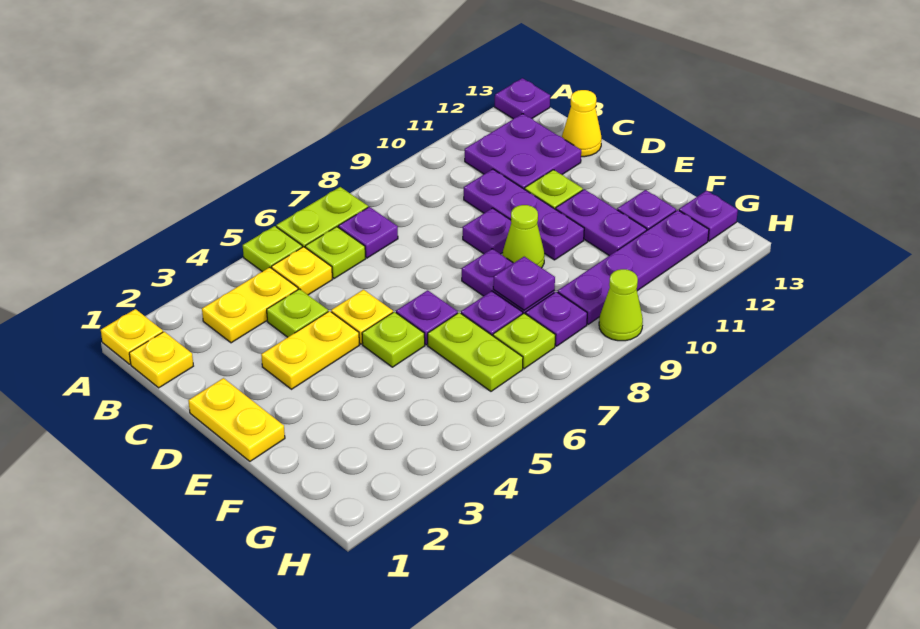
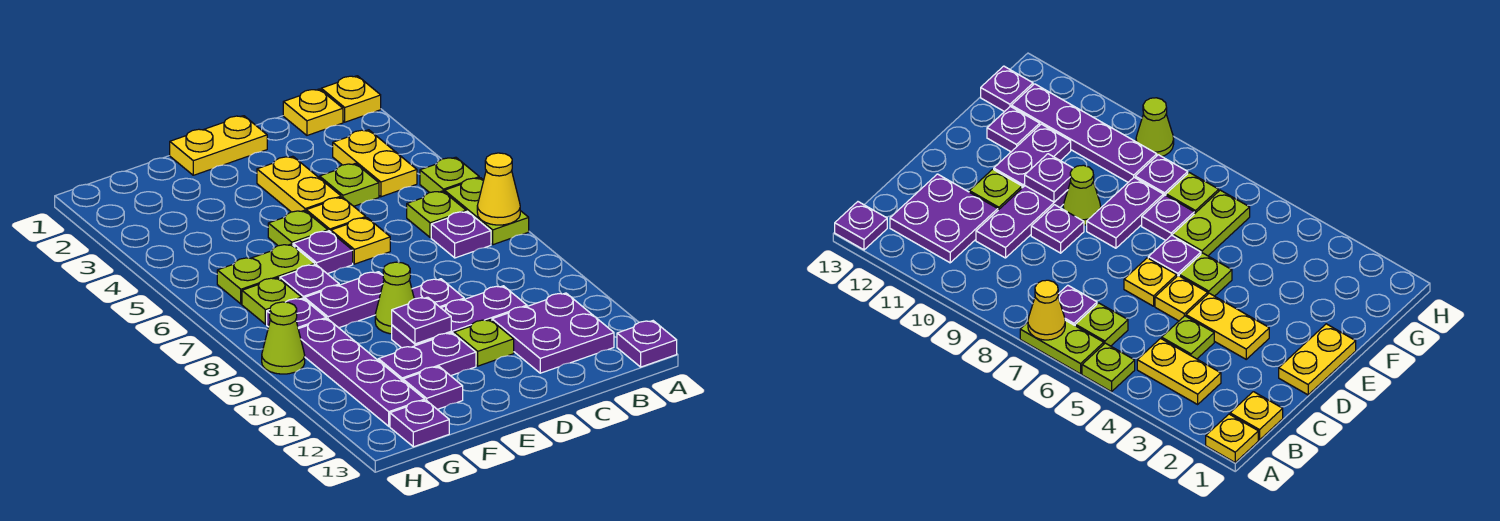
yellow 1x1 plate [272,247,332,295] -> yellow 1x1 plate moved to [331,218,390,264]
yellow 1x1 cone [562,90,602,157] -> yellow 1x1 cone moved to [477,153,520,225]
purple 1x1 plate [493,257,555,310] -> purple 1x1 plate moved to [392,297,451,344]

